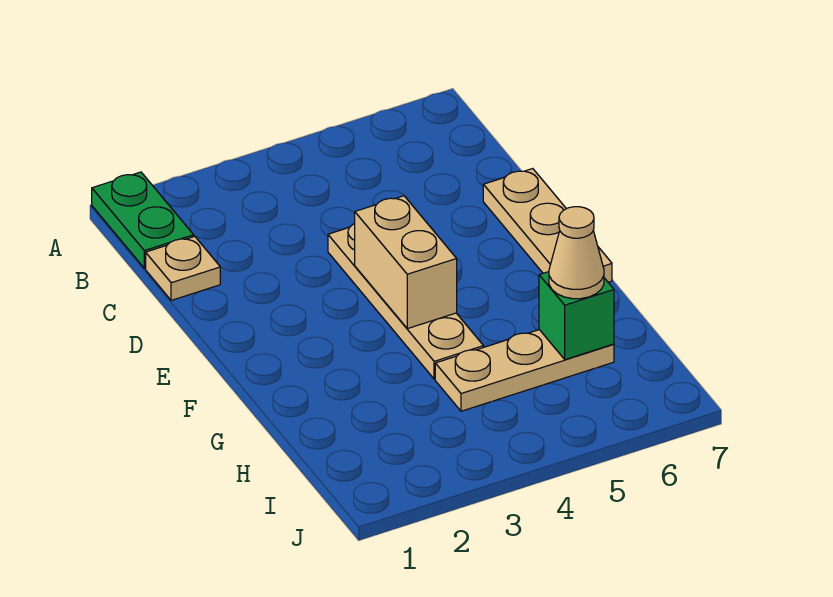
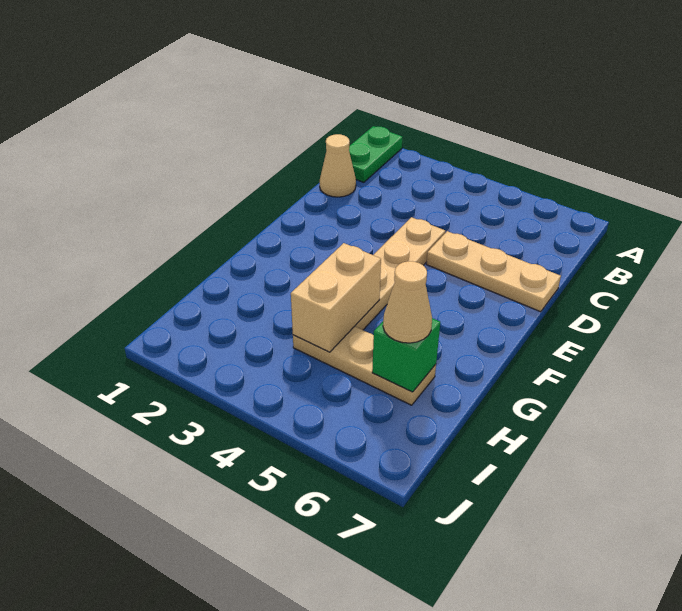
tan 1x1 plate [146,236,220,300] -> tan 1x1 cone [320,134,356,197]
tan 1x3 plate [483,169,612,282] -> tan 1x3 plate turned to [426,231,561,312]
tan 1x2 brick [355,196,457,329] -> tan 1x2 brick moved to [291,243,381,352]

